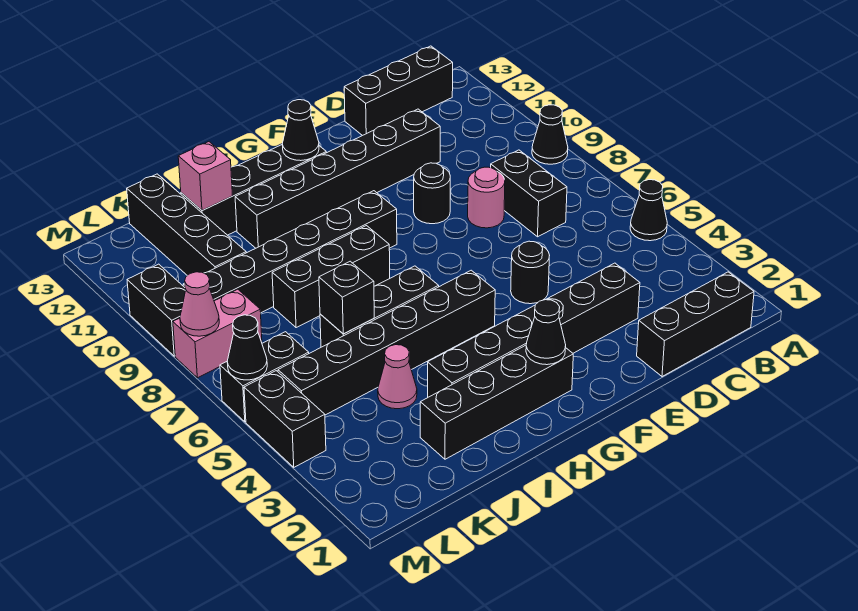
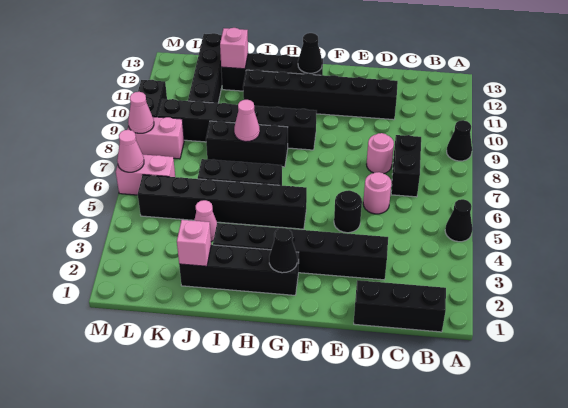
black 1x3 brick [344,46,453,136] -> none
none -> pink 1x1 round brick [363,172,391,214]
black 1x1 round brick [414,163,450,224] -> none
none -> pink 1x1 cone [234,100,260,142]
none -> pink 1x1 brick [177,220,211,266]
black 1x1 brick [319,261,374,334] -> none
black 1x2 brick [220,332,309,422] -> pink 1x2 brick [116,155,175,195]
black 1x2 brick [244,371,326,467] -> none
black 1x1 cone [227,315,267,380] -> pink 1x1 cone [117,130,144,172]

